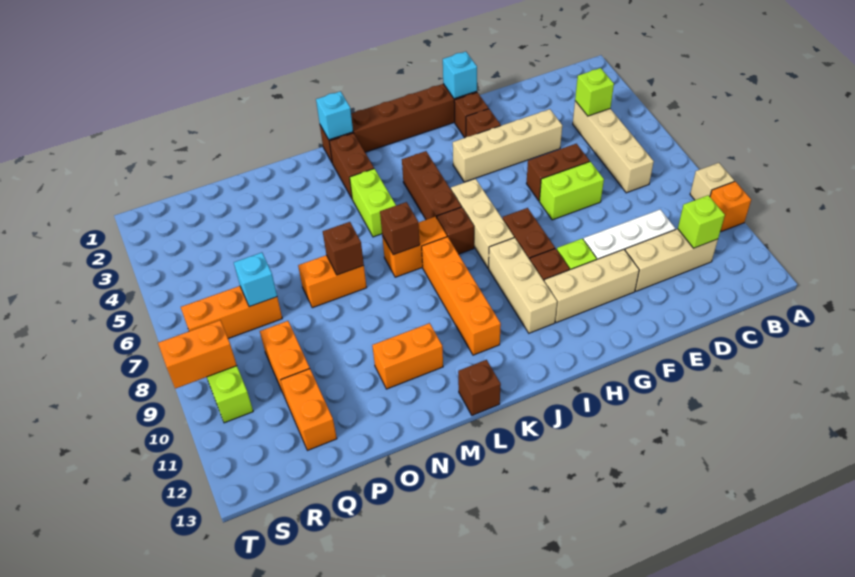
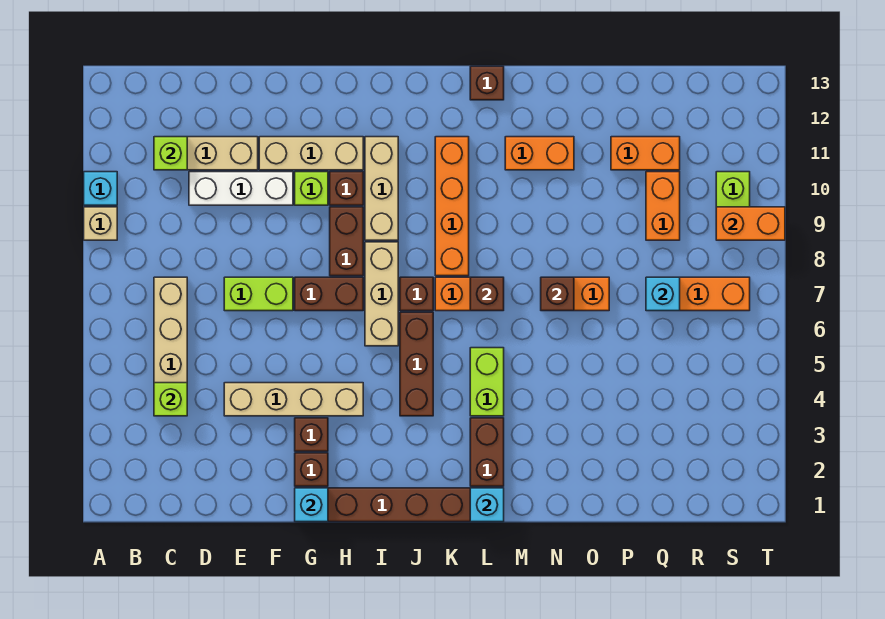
orange 1x1 brick [710,181,751,232] -> cyan 1x1 brick [84,172,117,205]
brown 1x2 brick [527,144,590,201] -> brown 1x2 brick moved to [295,277,363,311]
orange 1x2 brick [281,369,337,450] -> orange 1x2 brick turned to [611,137,680,170]

